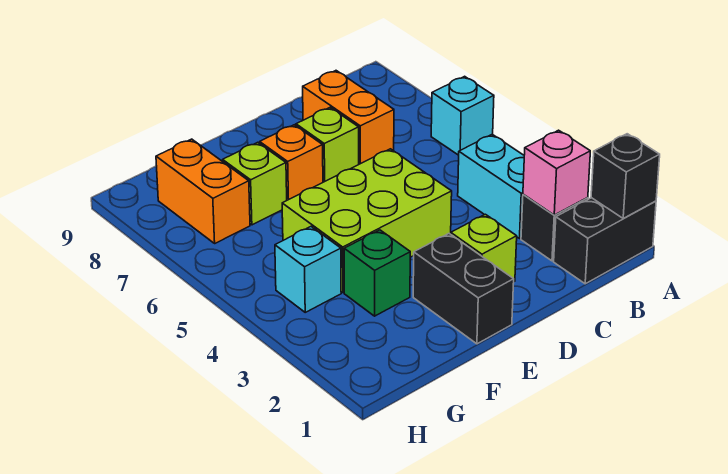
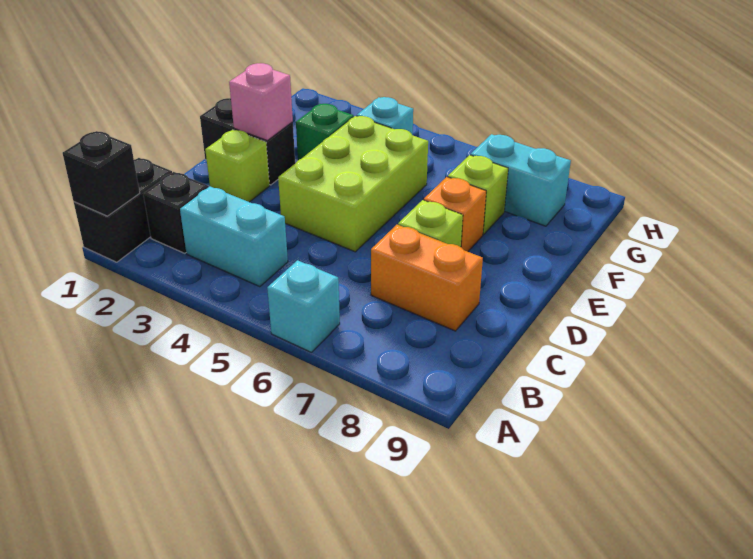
pink 1x1 brick [523,130,590,215] -> pink 1x1 brick moved to [229,63,293,141]
orange 1x2 brick [156,139,250,243] -> cyan 1x2 brick [471,134,571,226]

